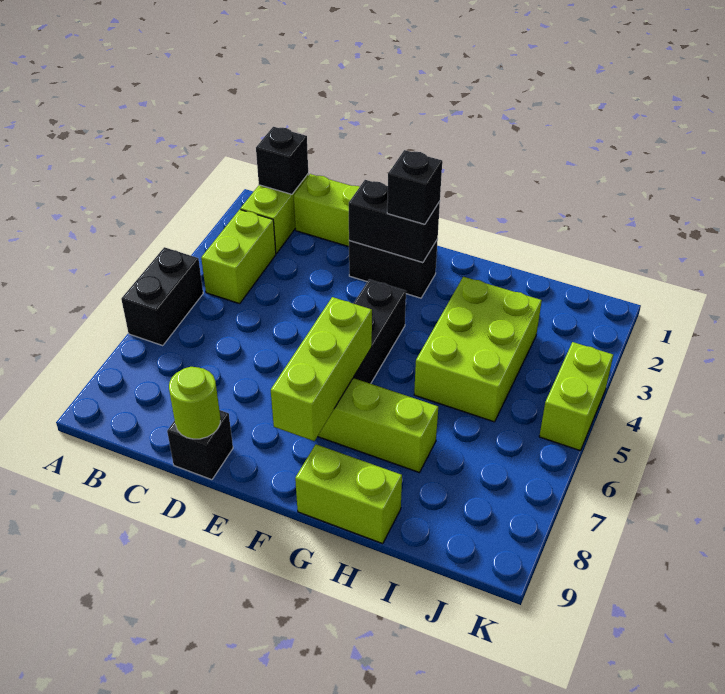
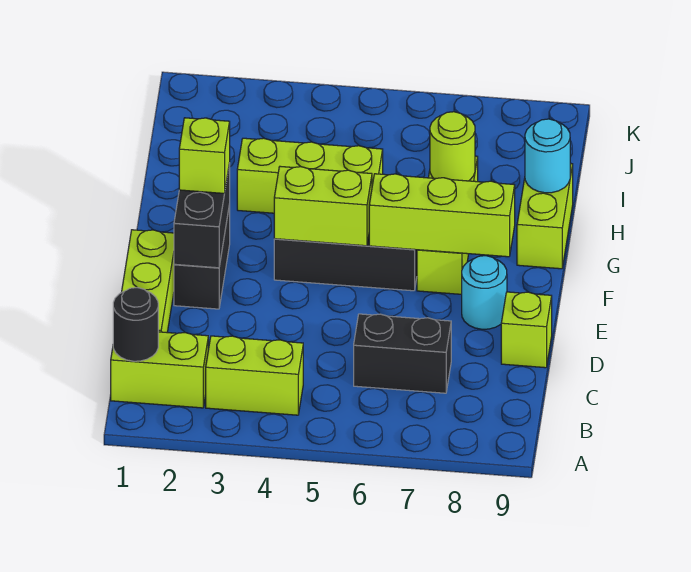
black 1x2 brick [121,247,203,346] -> black 1x2 brick moved to [354,314,451,393]
black 1x1 brick [256,127,308,194] -> black 1x1 round brick [113,288,158,361]
black 1x1 brick [167,410,233,480] -> lime 1x1 brick [501,292,552,368]
lime 1x1 round brick [169,367,220,439] -> lime 1x1 round brick moved to [430,112,475,181]
none -> cyan 1x1 round brick [462,256,507,329]
black 1x1 brick [387,150,442,224] -> lime 1x1 brick [179,118,230,194]
lime 2x3 brick [414,277,542,422] -> lime 1x3 brick [237,138,383,213]
none -> cyan 1x1 round brick [525,119,570,193]
lime 1x2 brick [539,342,613,451] -> lime 1x2 brick moved to [274,166,372,246]

